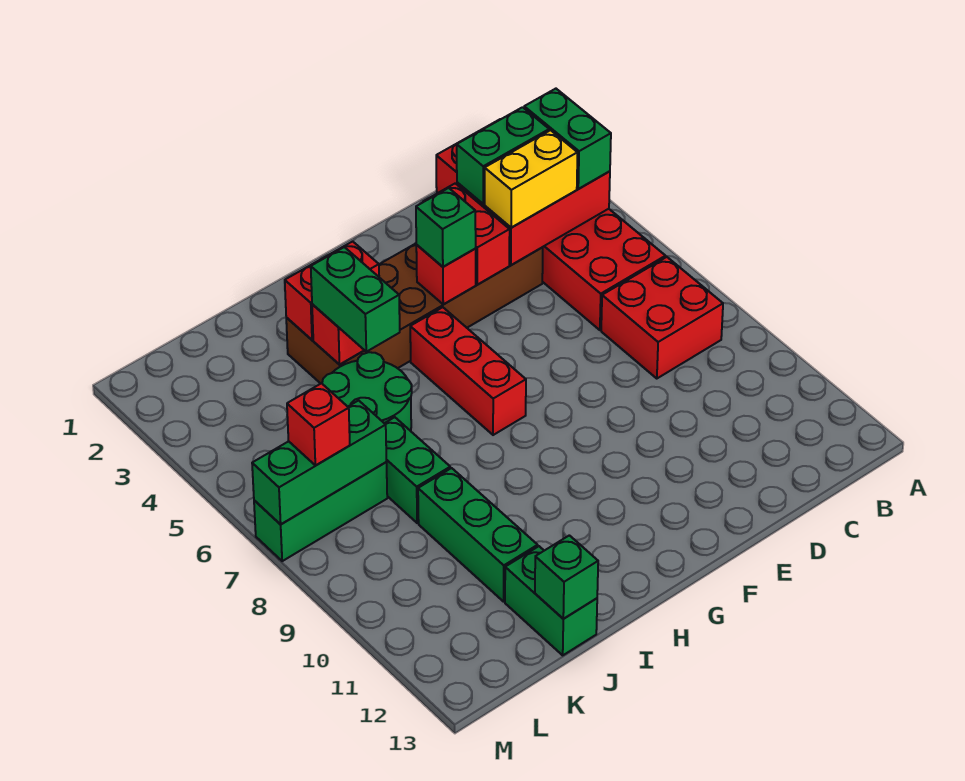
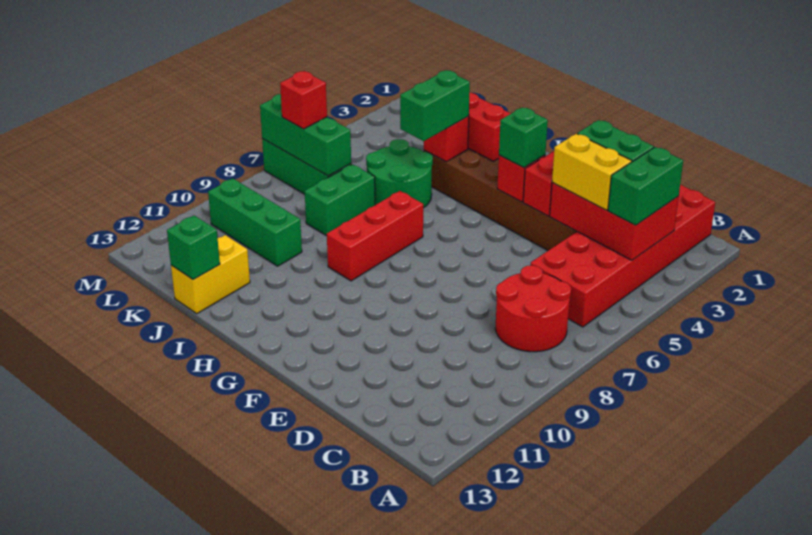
red 2x2 brick [601,257,723,379] -> red 2x2 round brick [495,265,571,352]
red 1x3 brick [410,307,526,435] -> red 1x3 brick moved to [327,191,423,281]
green 1x3 brick [418,468,538,602] -> green 1x3 brick turned to [208,178,302,266]
green 1x2 brick [505,546,597,655] -> yellow 1x2 brick [171,235,250,314]

